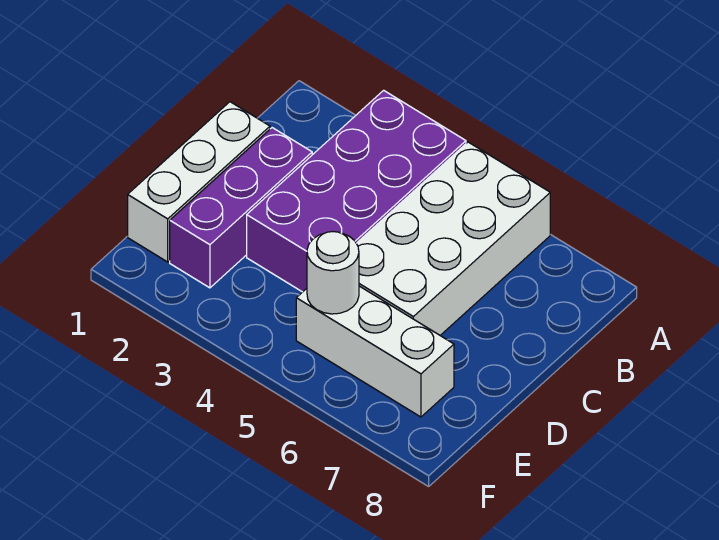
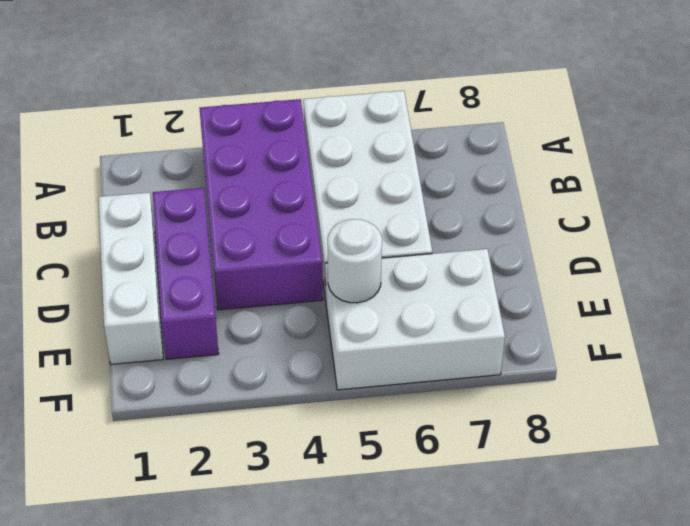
white 1x3 brick [296,286,454,417] -> white 2x3 brick [325,249,505,390]

